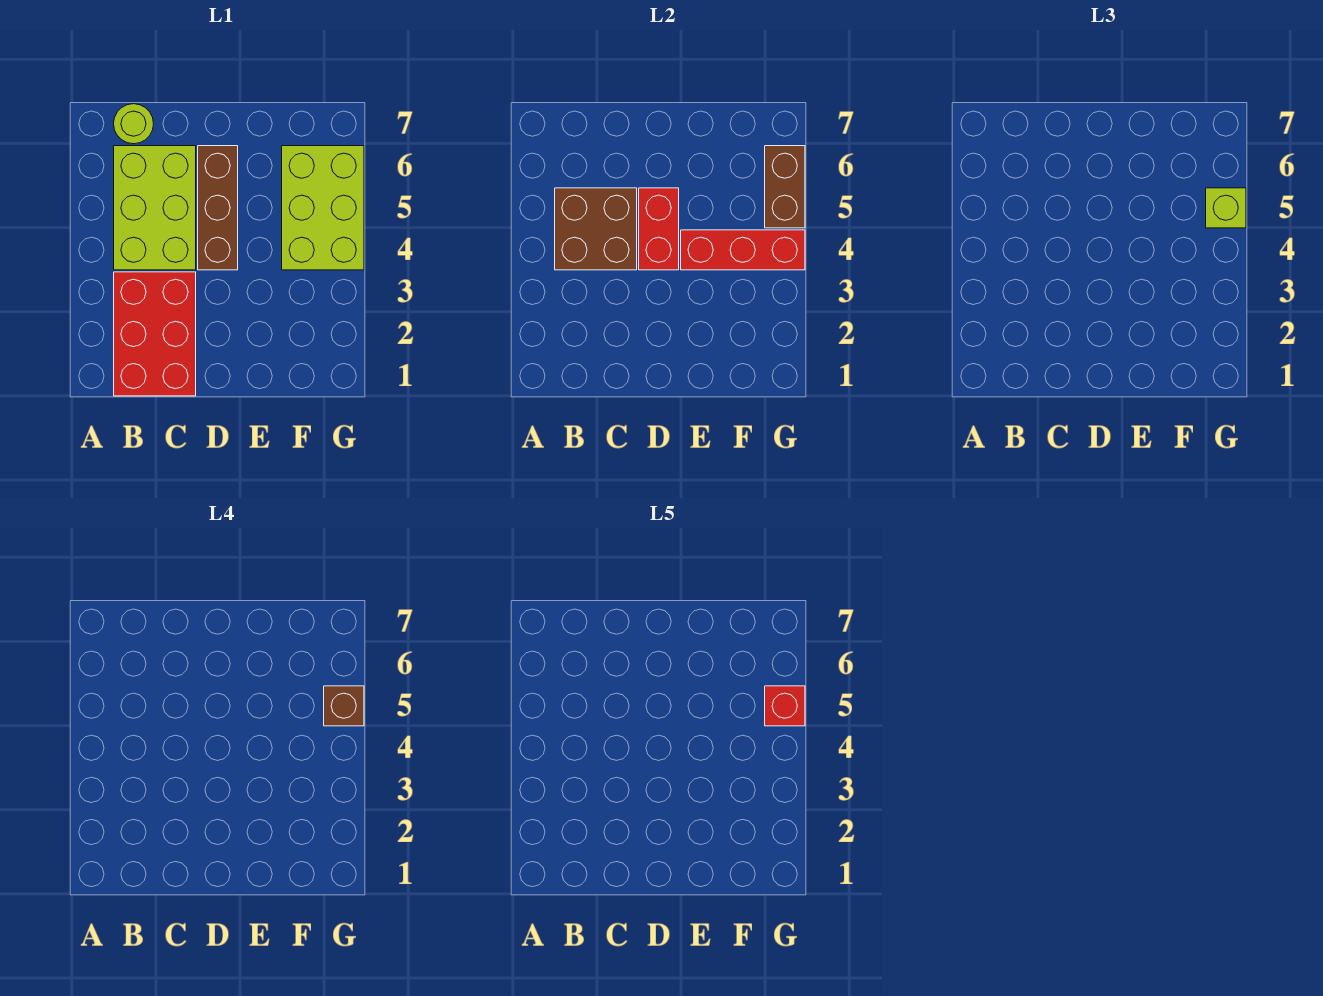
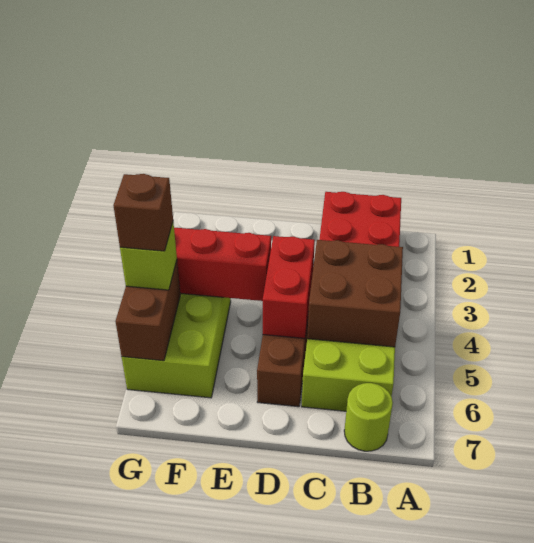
red 1x1 brick [765,686,805,726] -> none

